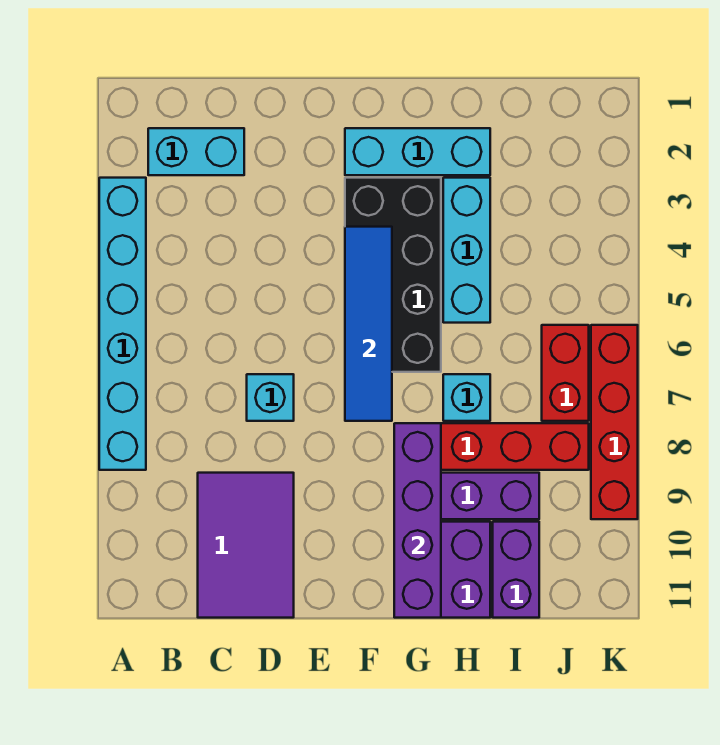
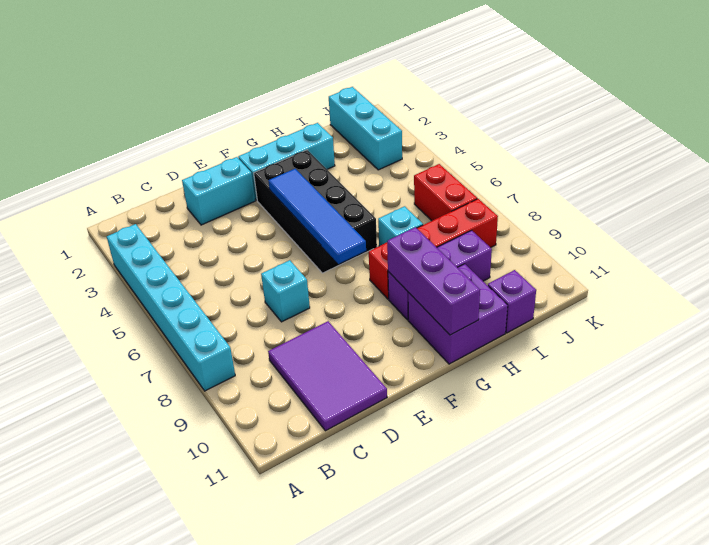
cyan 1x2 brick [148,128,244,175] -> cyan 1x2 brick moved to [182,157,255,225]
purple 1x4 brick [394,423,441,618] -> purple 1x3 brick [387,227,480,335]
cyan 1x3 brick [443,178,490,323] -> cyan 1x3 brick moved to [329,87,402,170]
purple 1x2 brick [493,522,539,618] -> purple 1x1 brick [488,270,536,333]
red 1x4 brick [591,325,638,519] -> none

